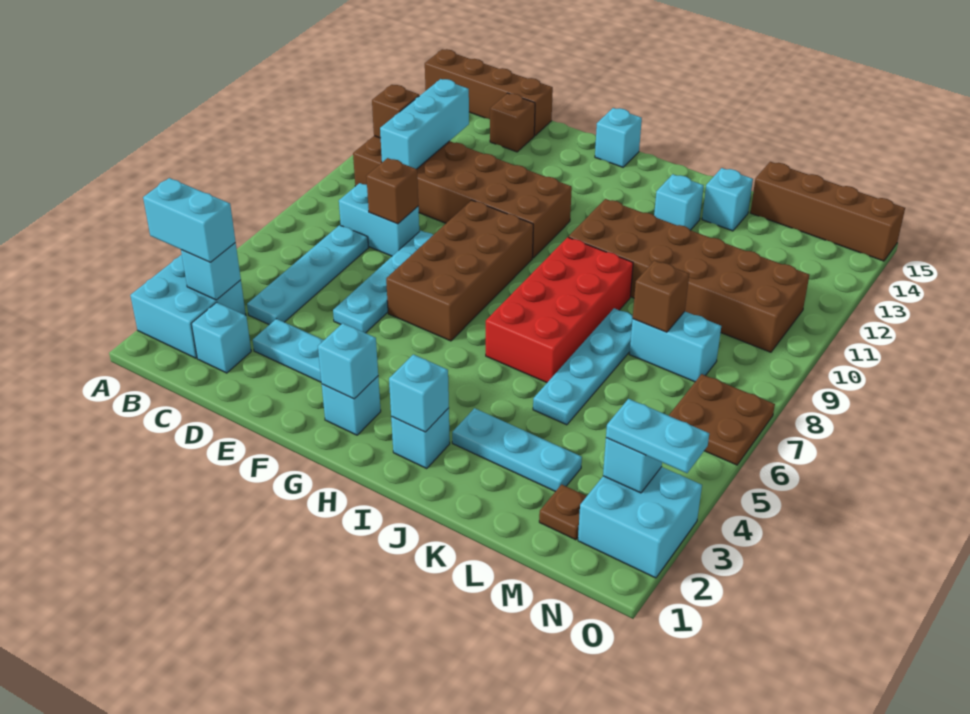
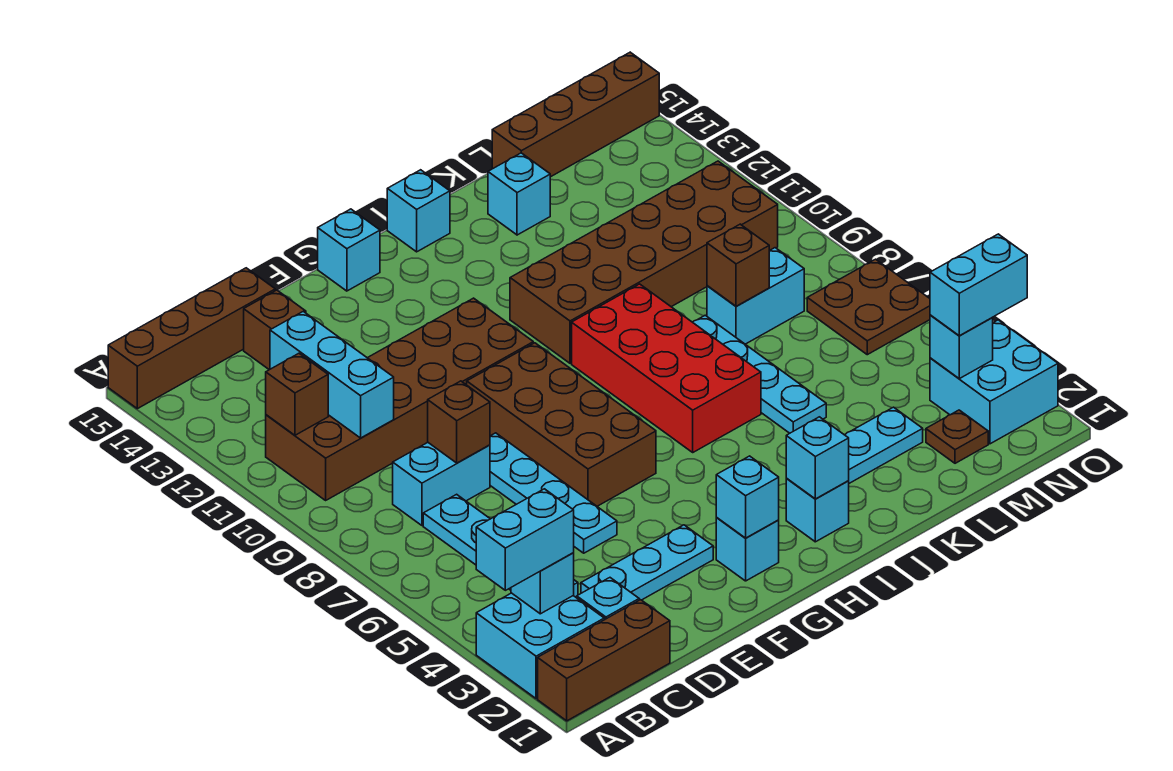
none -> brown 1x3 brick [538,600,670,721]
cyan 1x1 brick [654,174,704,230] -> cyan 1x1 brick moved to [387,170,450,252]
cyan 1x2 plate [606,399,709,473] -> cyan 1x2 brick [930,234,1027,336]

